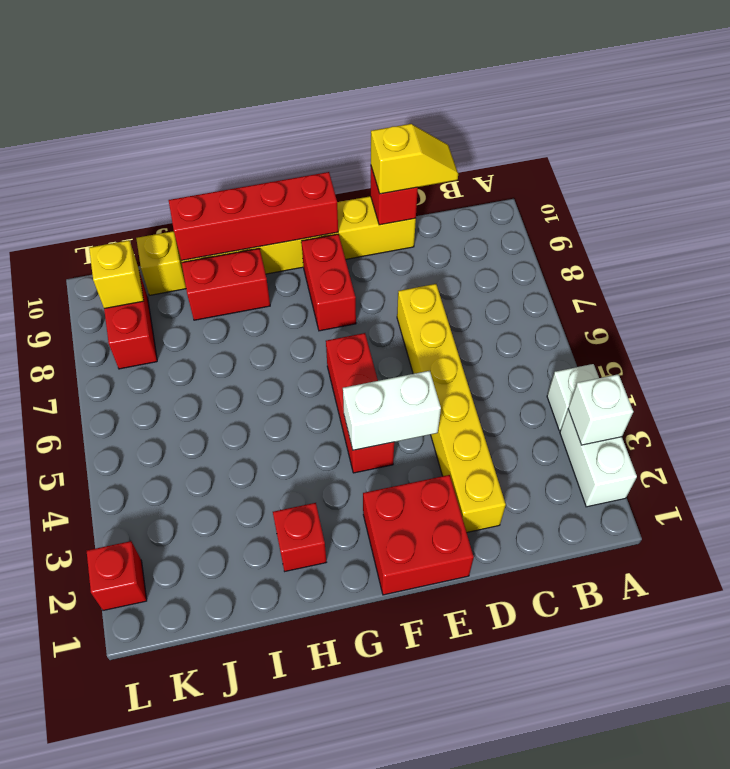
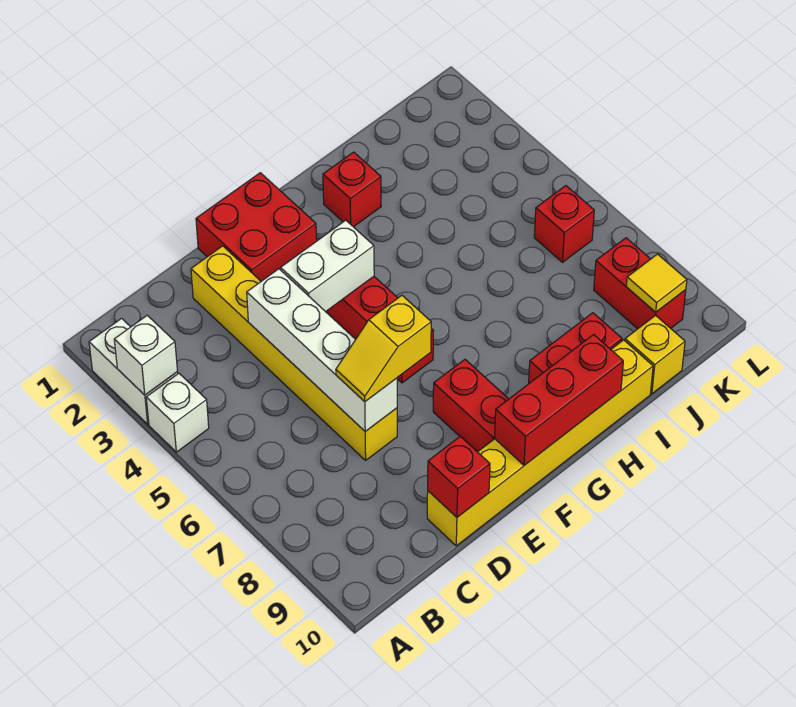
yellow 1x2 slope [371,124,458,194] -> yellow 1x2 slope moved to [336,295,431,402]
none -> white 1x4 brick [247,269,397,431]
red 1x4 brick [169,172,338,261] -> red 1x3 brick [495,334,623,465]
yellow 1x1 brick [89,240,144,309] -> yellow 1x1 tile [626,254,687,312]
red 1x1 brick [87,541,147,610] -> red 1x1 brick moved to [534,186,594,262]

